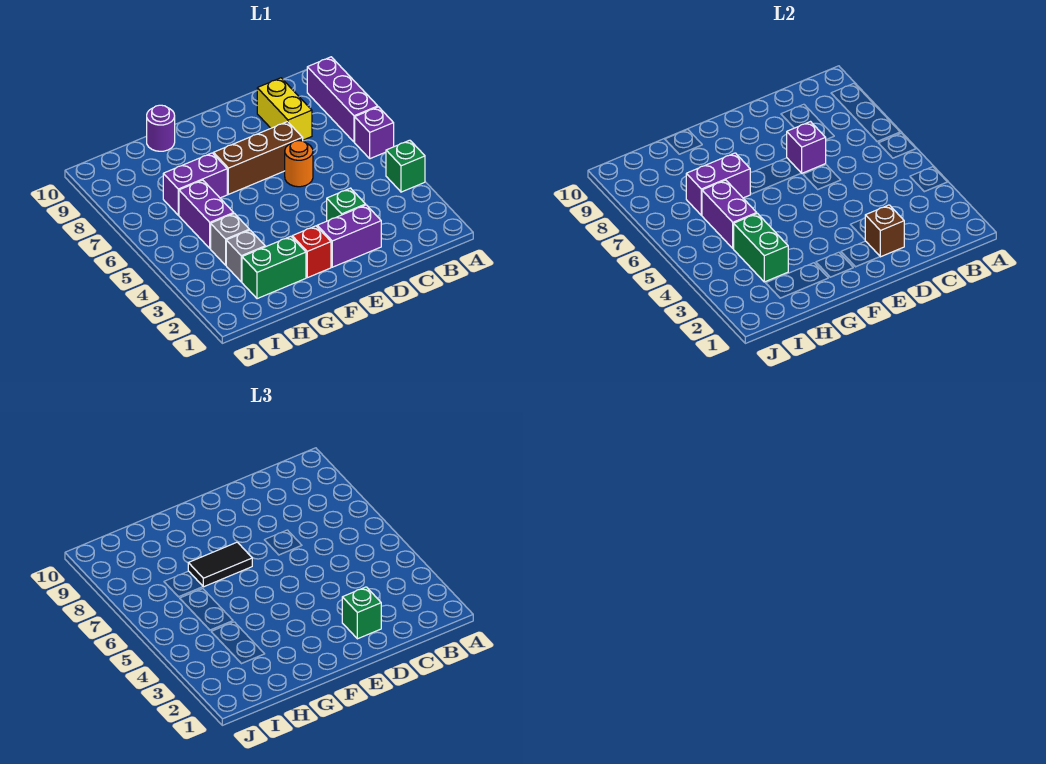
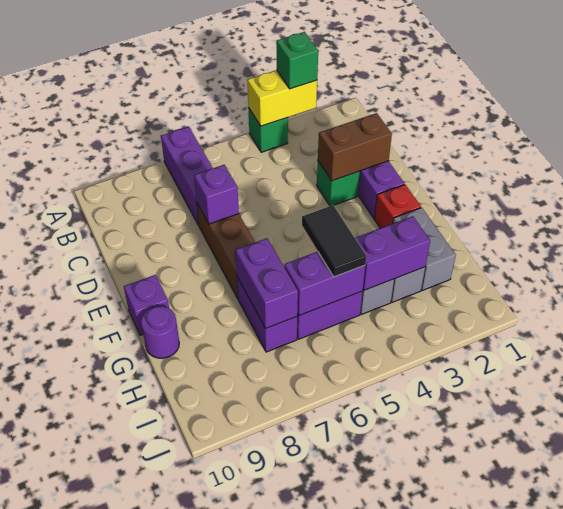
purple 1x1 brick [355,107,394,159] -> purple 1x1 brick moved to [124,275,169,335]
purple 1x3 brick [307,57,378,142] -> purple 1x3 brick turned to [161,127,213,225]
yellow 1x2 brick [257,78,312,140] -> yellow 1x2 brick moved to [247,70,317,126]
brown 1x1 brick [865,205,904,257] -> brown 1x2 brick [318,113,392,181]
green 1x1 brick [342,587,381,639] -> green 1x1 brick moved to [276,32,318,89]
orange 1x1 round brick [285,141,313,187] -> none
black 1x2 tile [188,542,252,587] -> black 1x2 tile moved to [302,205,366,277]
green 1x2 brick [242,236,306,299] -> grey 1x2 brick [393,208,456,290]
green 1x2 brick [734,213,788,282] -> purple 1x2 brick [355,216,430,290]

